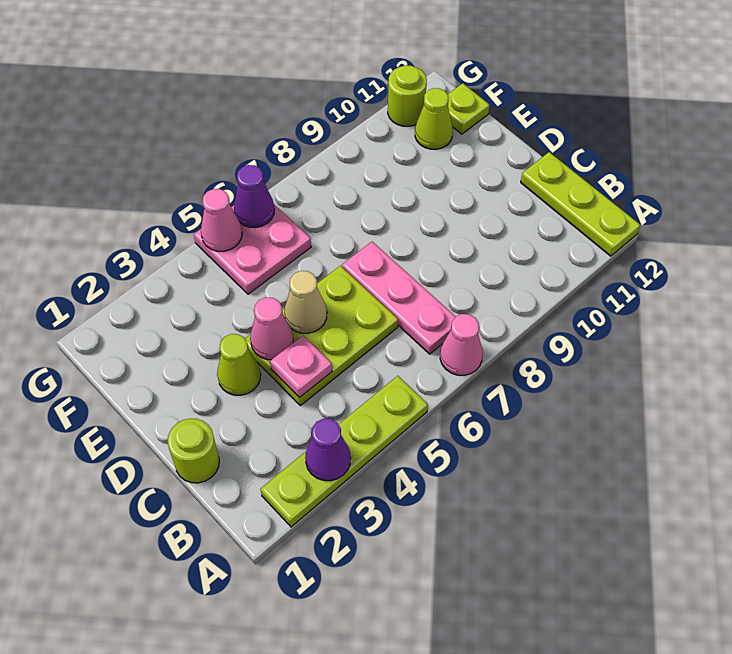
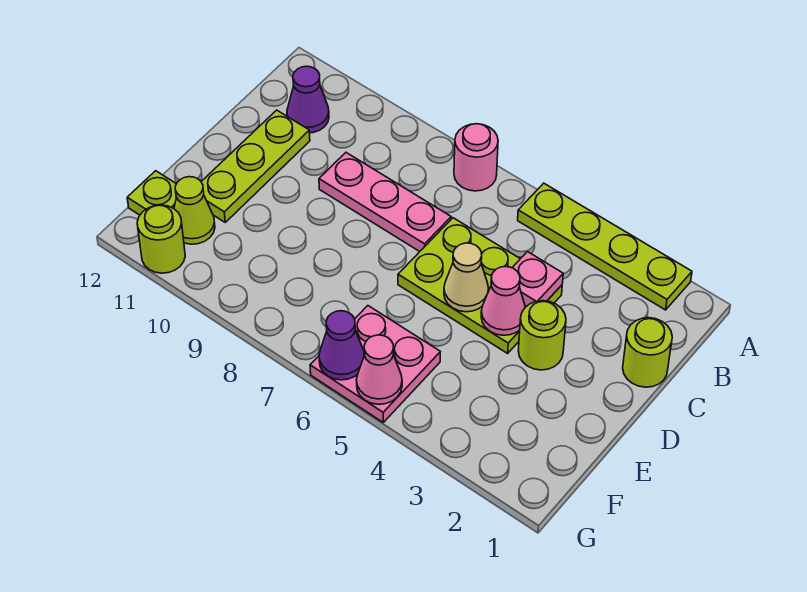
purple 1x1 cone [305,419,351,481] -> purple 1x1 cone moved to [287,66,329,133]
pink 1x1 cone [440,314,483,375] -> pink 1x1 round brick [454,124,498,191]
lime 1x3 plate [521,152,640,256] -> lime 1x3 plate moved to [201,110,310,222]
pink 1x3 plate [342,242,456,354] -> pink 1x3 plate turned to [319,153,451,252]
lime 1x1 cone [217,334,261,395] -> lime 1x1 round brick [518,301,566,370]

